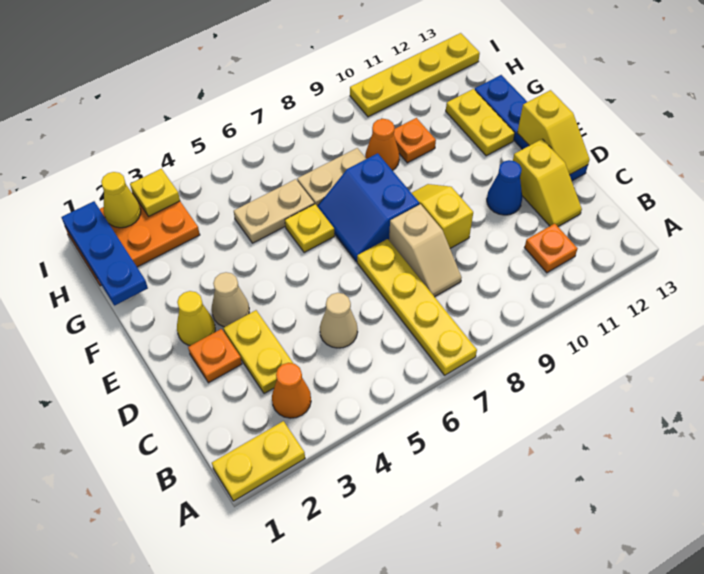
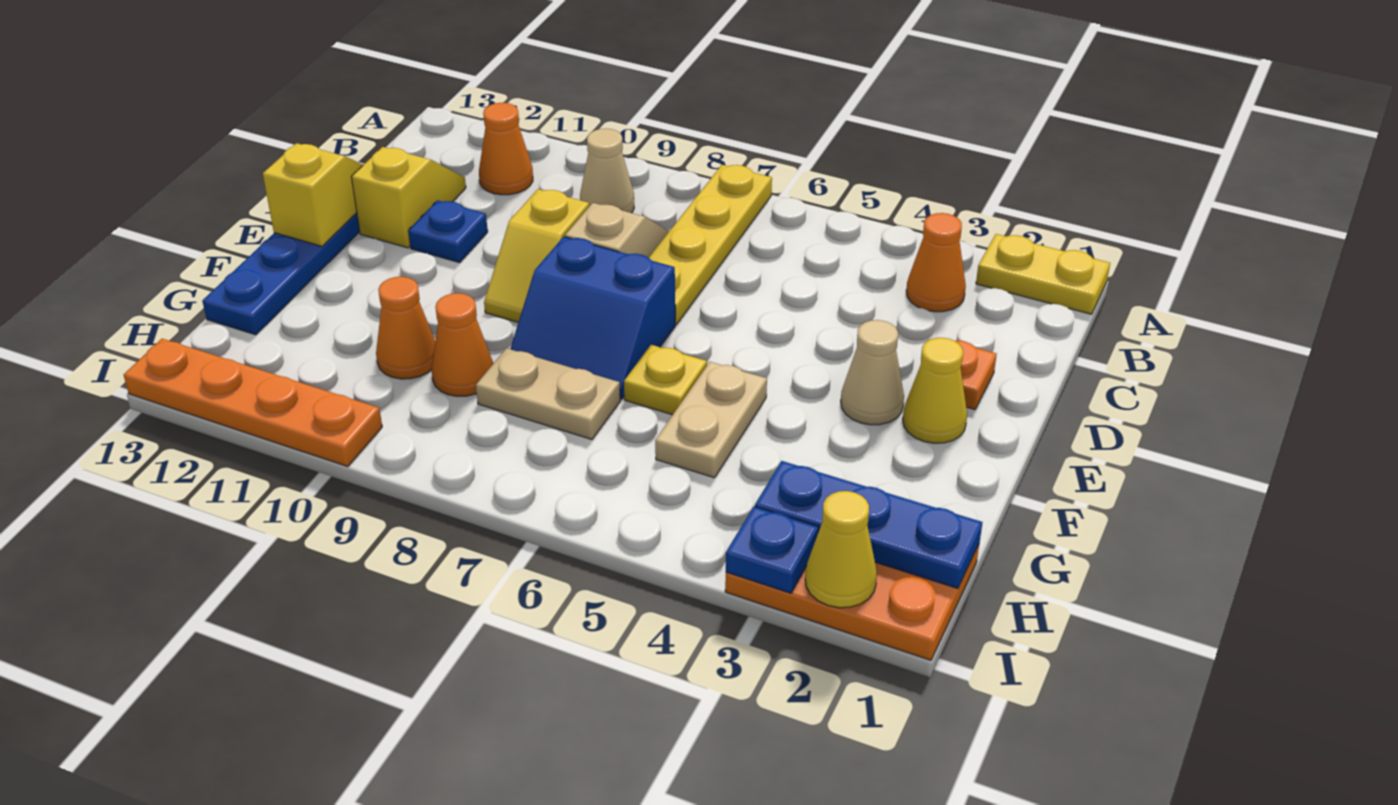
orange 1x1 plate [525,224,578,273] -> orange 1x1 cone [479,103,533,195]
yellow 1x2 plate [223,310,294,393] -> none
tan 1x1 cone [320,293,358,348] -> tan 1x1 cone moved to [580,129,634,213]
blue 1x1 cone [487,160,522,215] -> blue 1x1 plate [408,200,488,263]
blue 2x2 slope [317,153,419,262] -> blue 2x2 slope turned to [510,237,675,399]
yellow 1x2 plate [446,89,515,156] -> none
blue 1x3 plate [61,201,148,306] -> blue 1x3 plate turned to [755,461,982,588]
tan 1x2 plate [234,179,314,243] -> tan 1x2 plate turned to [655,362,767,478]
orange 1x1 plate [394,118,436,163] -> orange 1x1 cone [376,277,435,379]
yellow 1x1 plate [130,169,180,216] -> blue 1x1 plate [726,506,818,593]
yellow 1x4 plate [350,33,480,117] -> orange 1x4 plate [124,339,382,467]

